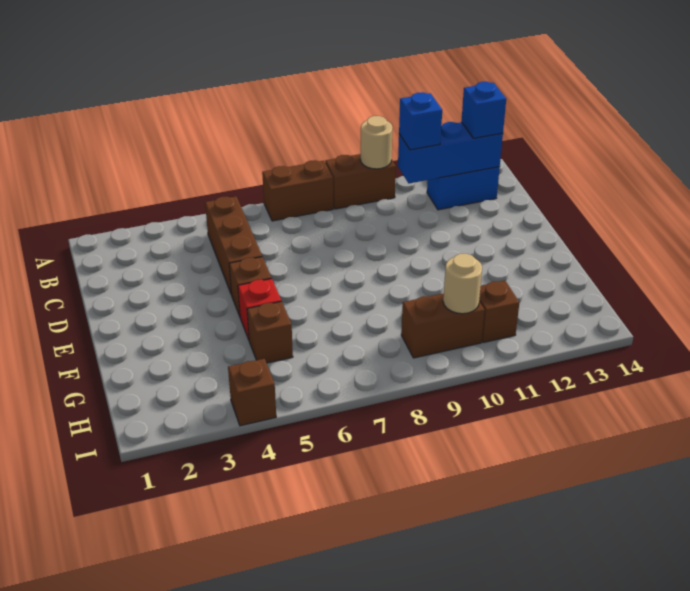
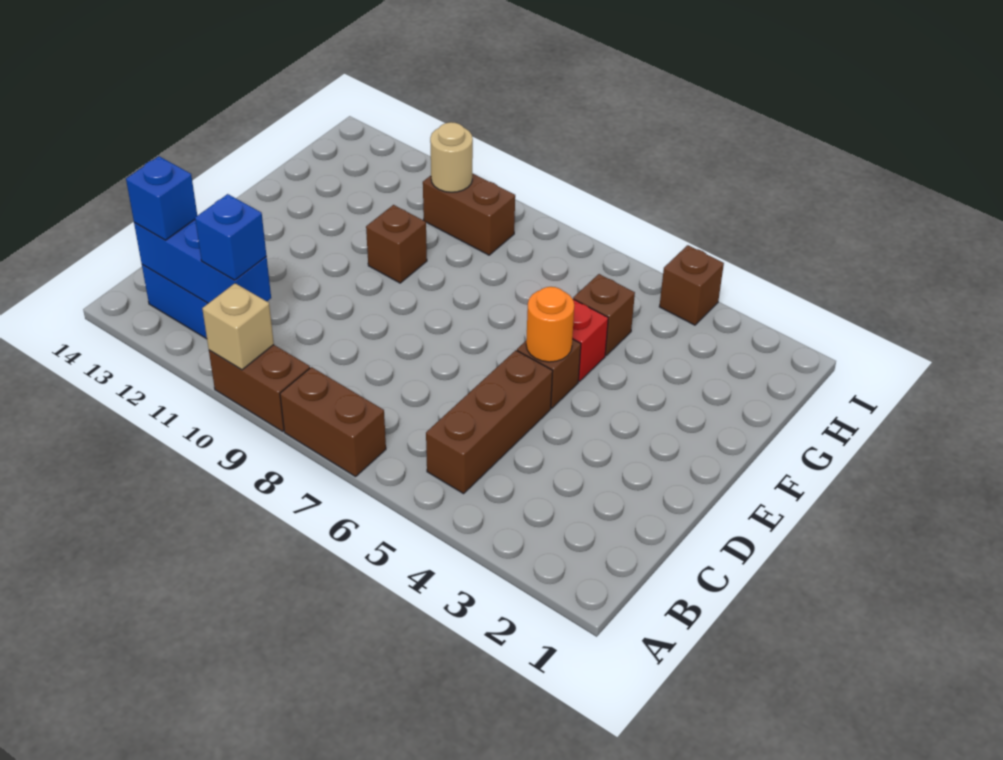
tan 1x1 round brick [360,116,392,169] -> tan 1x1 brick [202,283,274,370]
none -> orange 1x1 round brick [526,287,574,362]
brown 1x1 brick [479,281,519,343] -> brown 1x1 brick moved to [366,205,427,283]

